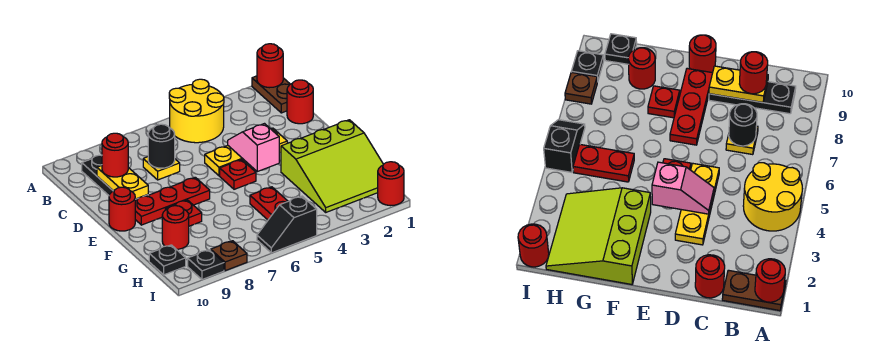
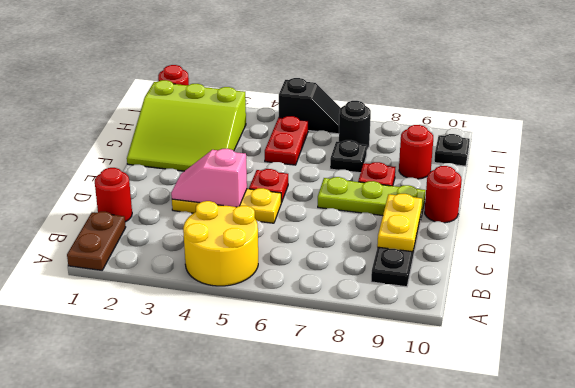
red 1x1 round brick [257,44,283,88] -> none
yellow 1x1 plate [143,157,180,180] -> none
black 1x1 round brick [148,124,175,168] -> black 1x1 round brick moved to [339,101,371,149]
red 1x1 round brick [102,133,128,177] -> none
pink 1x2 slope [228,124,279,172] -> pink 1x2 slope turned to [171,149,247,207]
red 1x3 plate [135,177,210,225] -> lime 1x3 plate [318,177,426,217]
lime 3x3 slope [281,120,383,212] -> lime 3x3 slope turned to [127,80,246,171]
brown 1x1 plate [211,241,247,271] -> none
black 1x1 plate [188,250,224,280] -> black 1x1 plate moved to [330,140,367,173]

